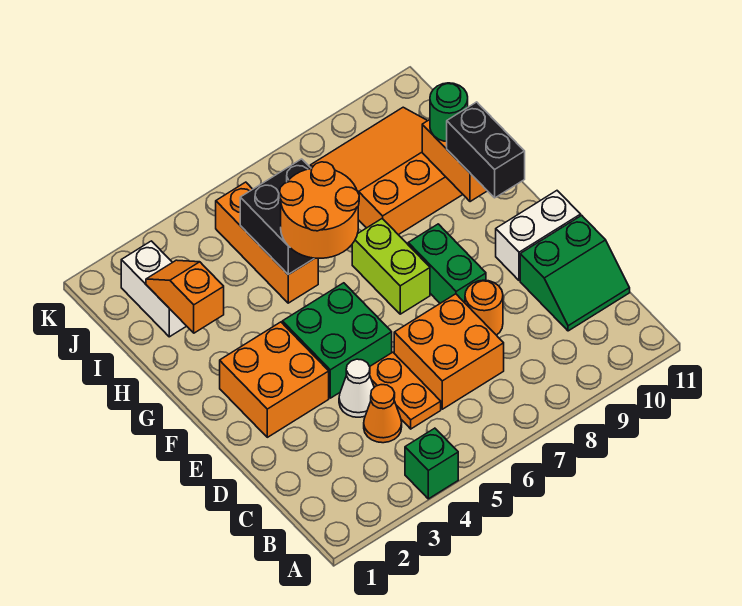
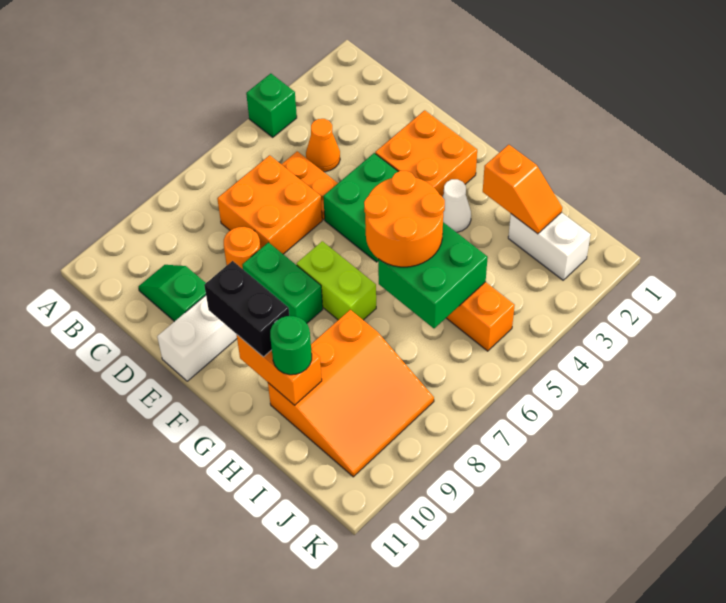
green 2x2 slope [520,215,630,331] -> green 1x2 slope [138,265,206,322]
white 1x1 cone [339,359,374,417] -> white 1x1 cone moved to [443,179,471,232]
black 2x2 brick [240,159,314,274] -> green 2x2 brick [378,222,488,328]

